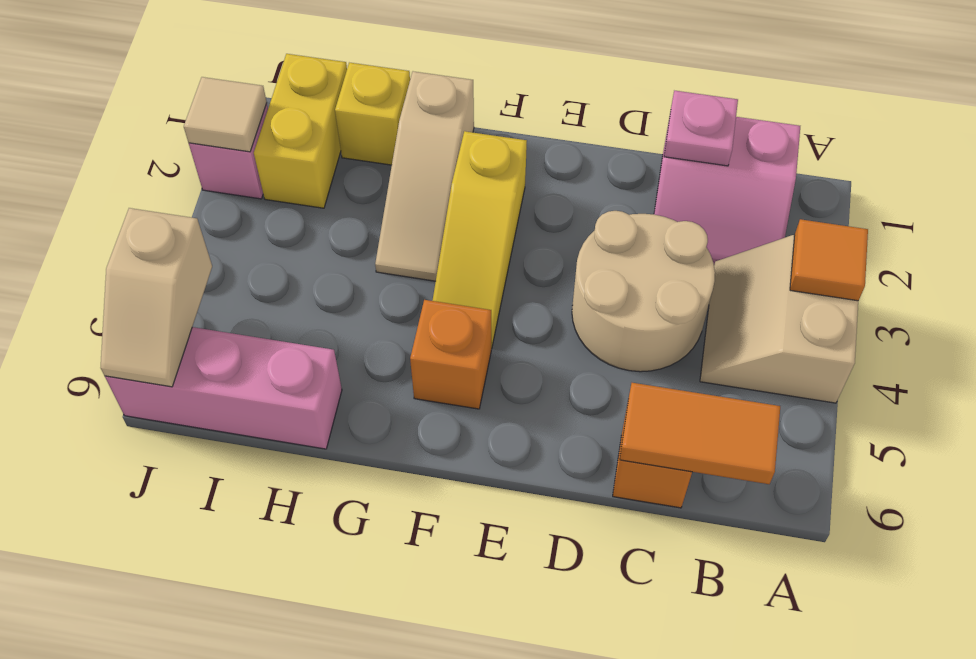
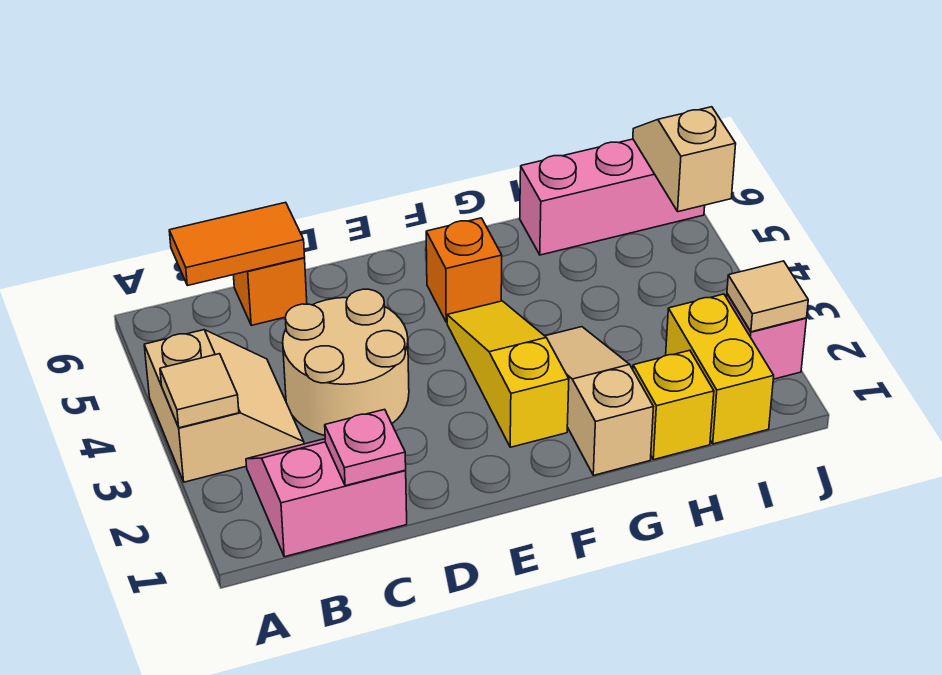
orange 1x1 tile [790,219,868,301] -> tan 1x1 tile [160,354,239,428]

